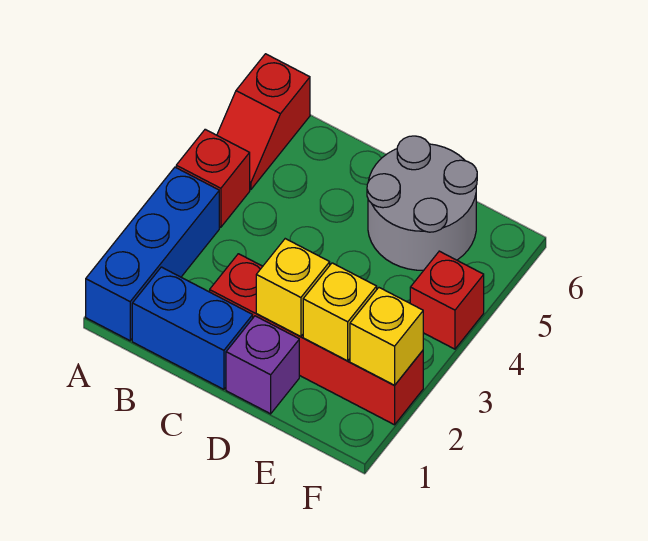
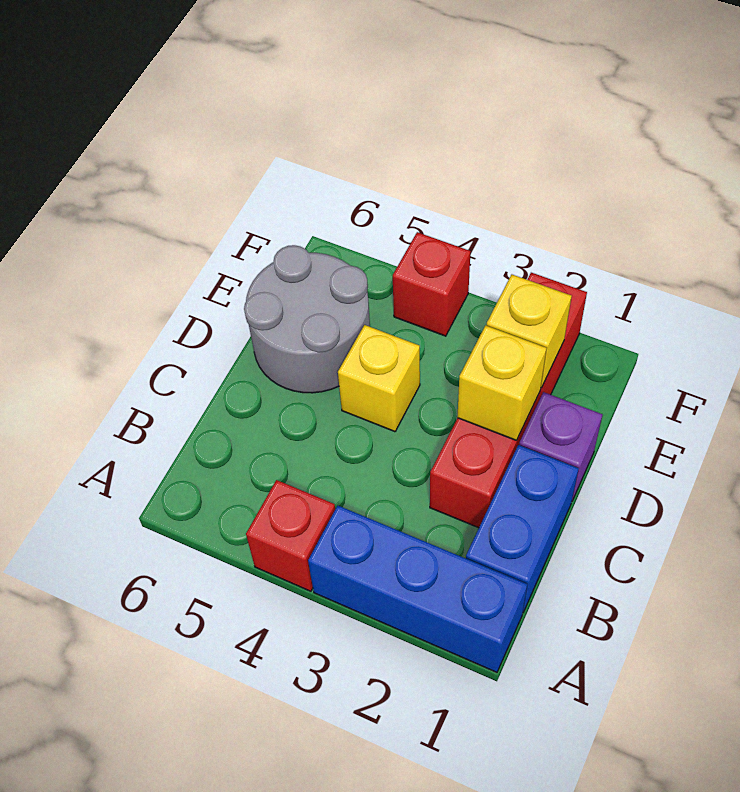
red 1x2 slope [217,54,310,189] -> none
yellow 1x1 brick [350,288,423,385] -> yellow 1x1 brick moved to [338,325,420,432]

